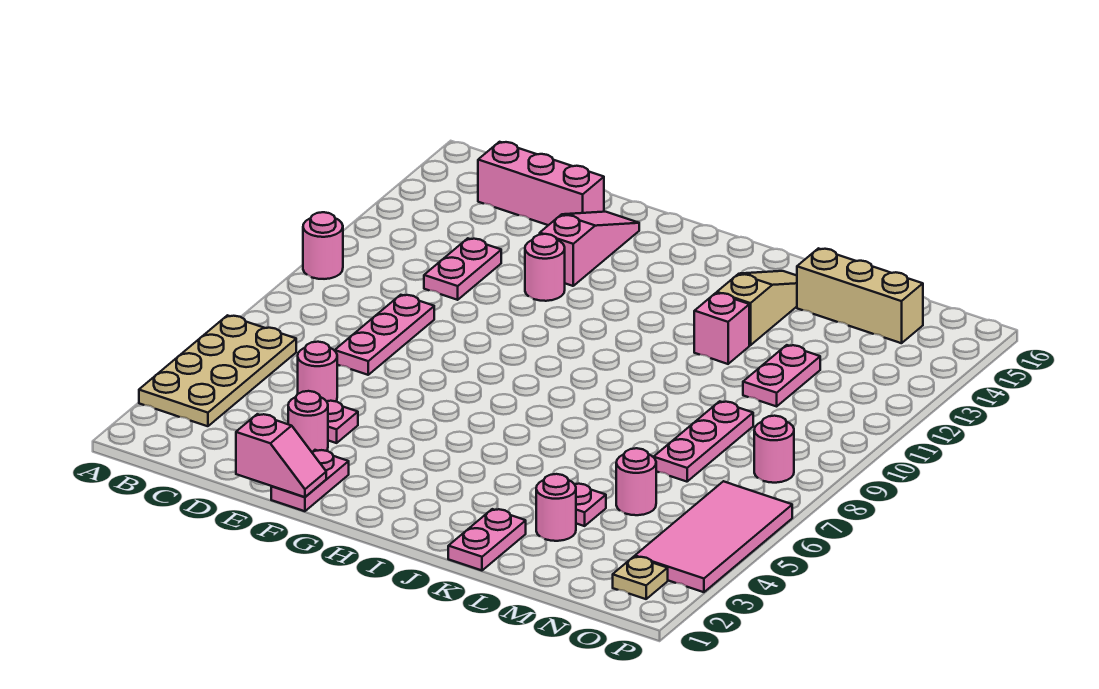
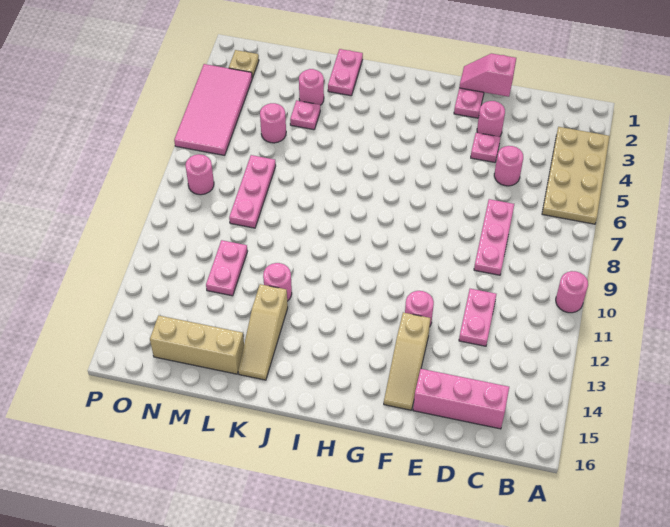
pink 1x3 slope [540,212,639,286] -> tan 1x3 slope [384,313,430,410]
pink 1x1 brick [694,293,749,364] -> pink 1x1 round brick [263,263,292,301]

